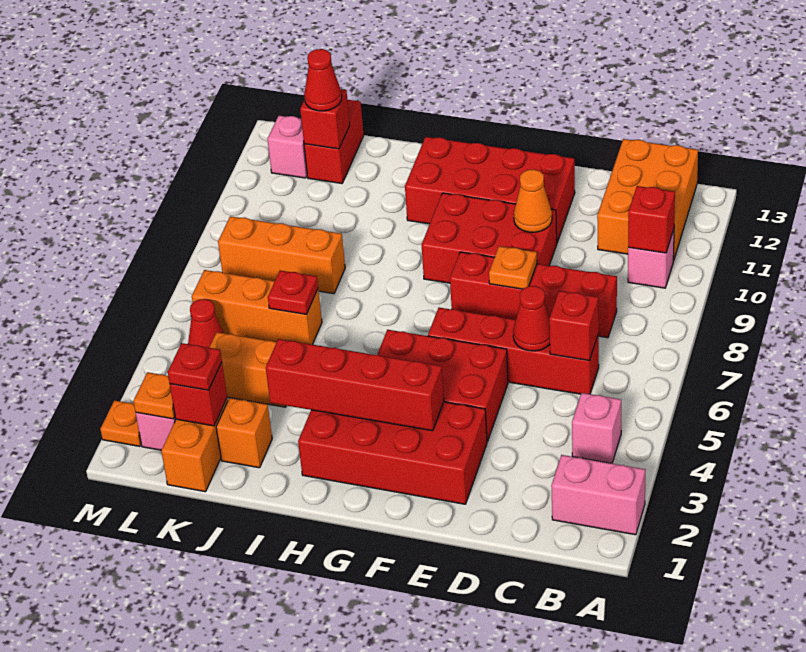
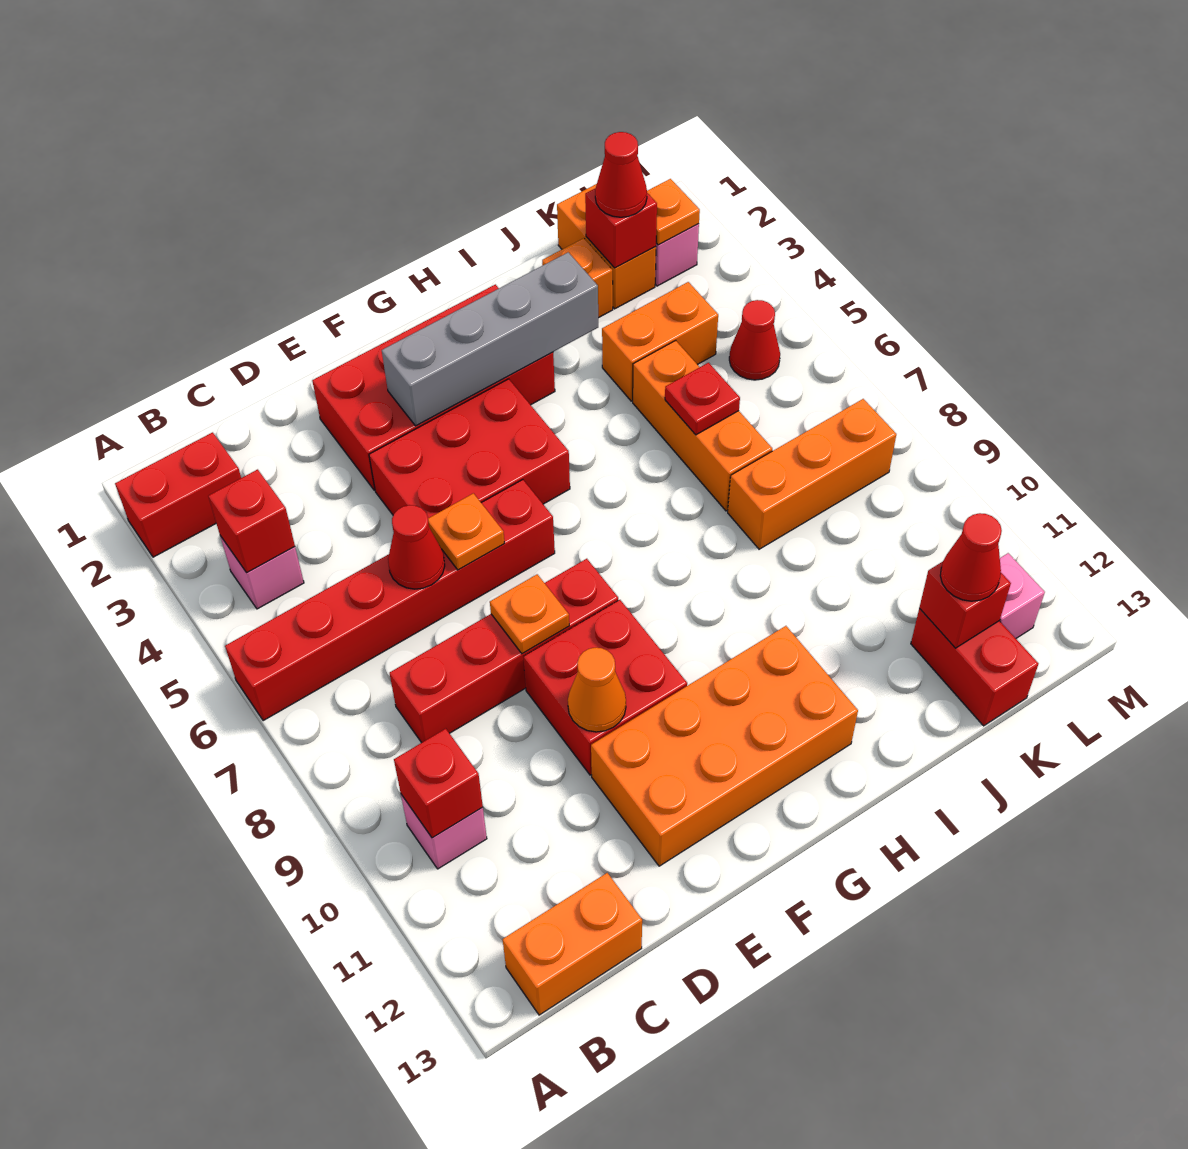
pink 1x2 brick [551,455,645,535] -> red 1x2 brick [115,432,241,557]
orange 2x3 brick [597,139,698,261] -> orange 1x2 brick [503,873,642,1015]
red 1x4 brick [428,308,599,394] -> red 1x6 brick [225,480,555,721]
red 1x1 brick [549,291,599,361] -> red 1x1 brick moved to [208,469,295,573]
red 2x3 brick [422,193,557,283] -> red 2x2 brick [524,600,687,775]
red 2x4 brick [405,137,575,242] -> orange 2x4 brick [591,626,858,866]
red 1x4 brick [266,339,444,431] -> grey 1x4 brick [382,252,598,426]
orange 1x3 brick [192,270,322,345] -> orange 1x3 brick turned to [633,341,772,511]
red 1x1 plate [168,343,222,390] -> red 1x1 cone [595,132,647,217]
orange 1x1 plate [100,400,141,446] -> orange 1x1 plate moved to [428,493,504,570]

